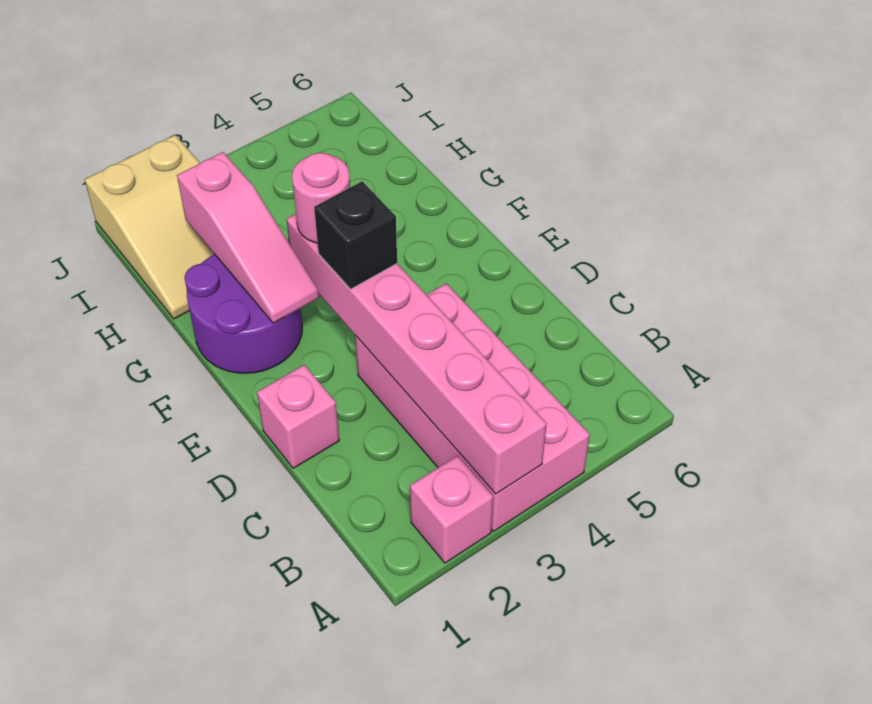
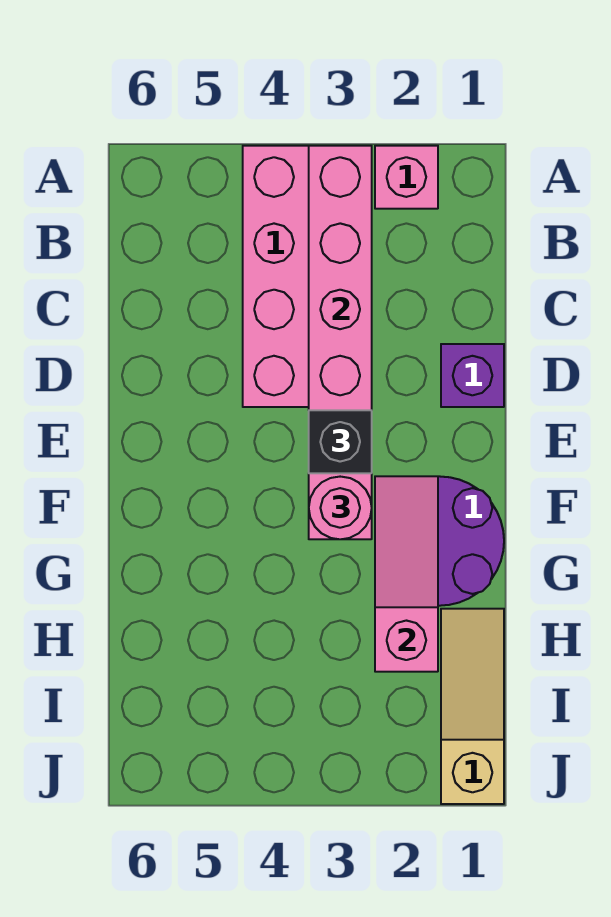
pink 1x1 brick [257,365,339,468] -> purple 1x1 brick [441,344,504,407]
tan 2x3 slope [85,135,214,319] -> tan 1x3 slope [441,609,504,804]

